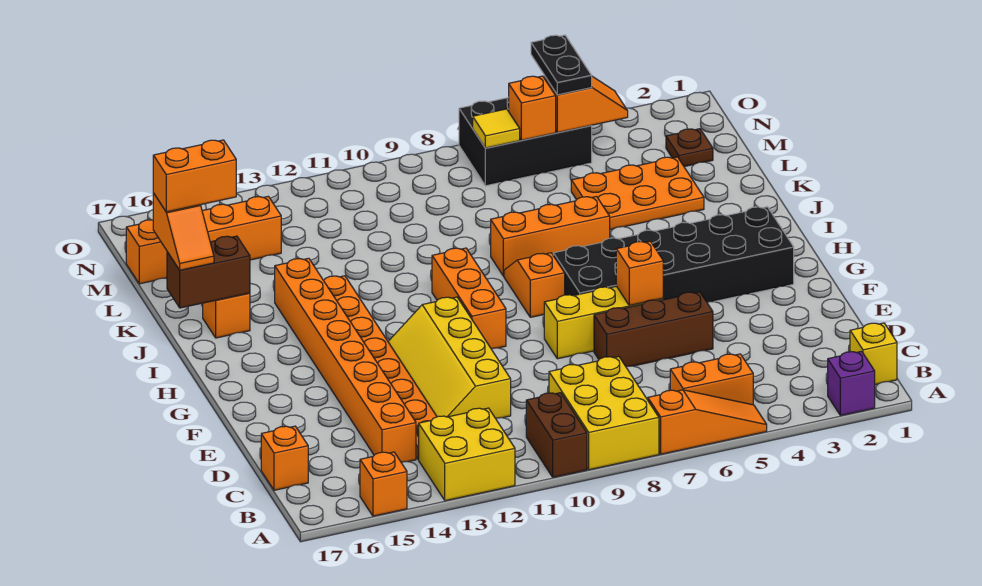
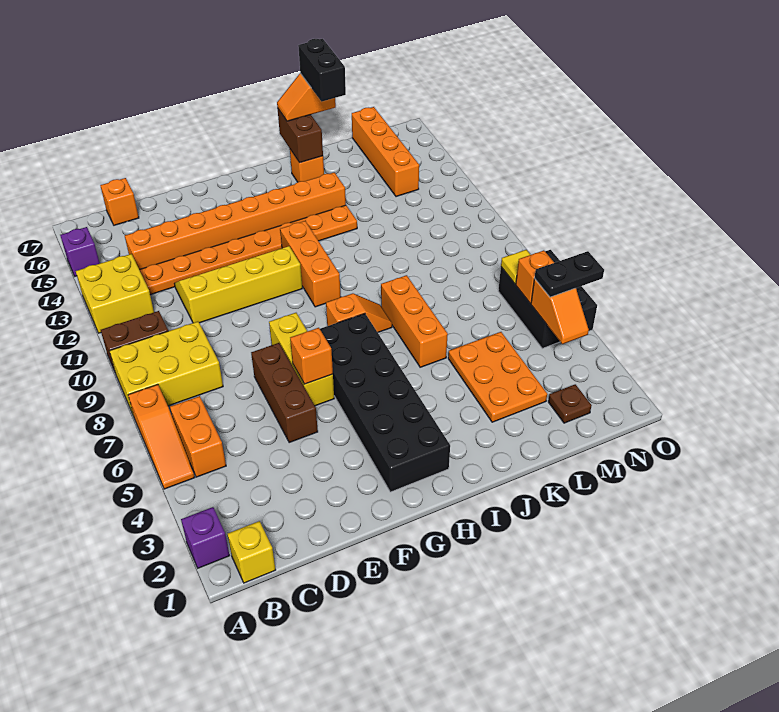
orange 1x1 brick [360,452,407,516] -> purple 1x1 brick [60,227,100,276]
orange 1x3 brick [432,248,506,349] -> orange 1x3 brick turned to [280,221,341,307]
orange 1x2 brick [153,140,236,212] -> black 1x2 brick [298,39,346,102]

